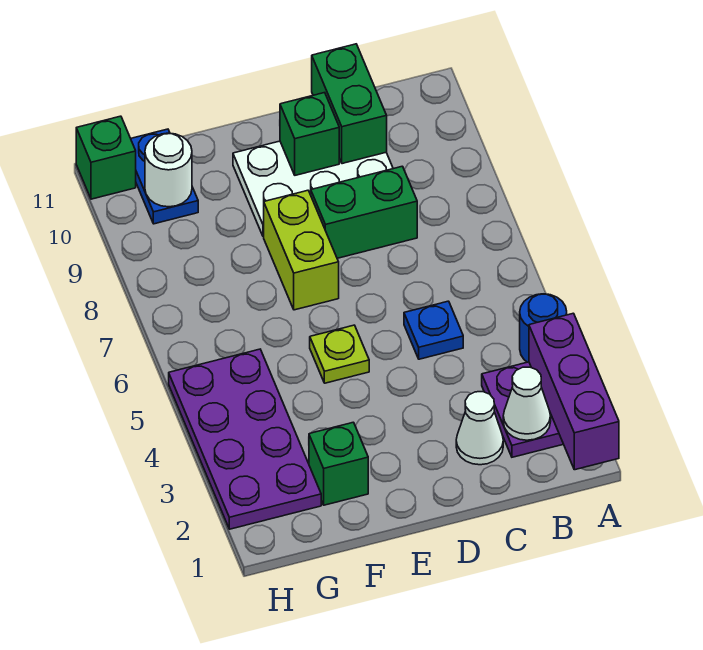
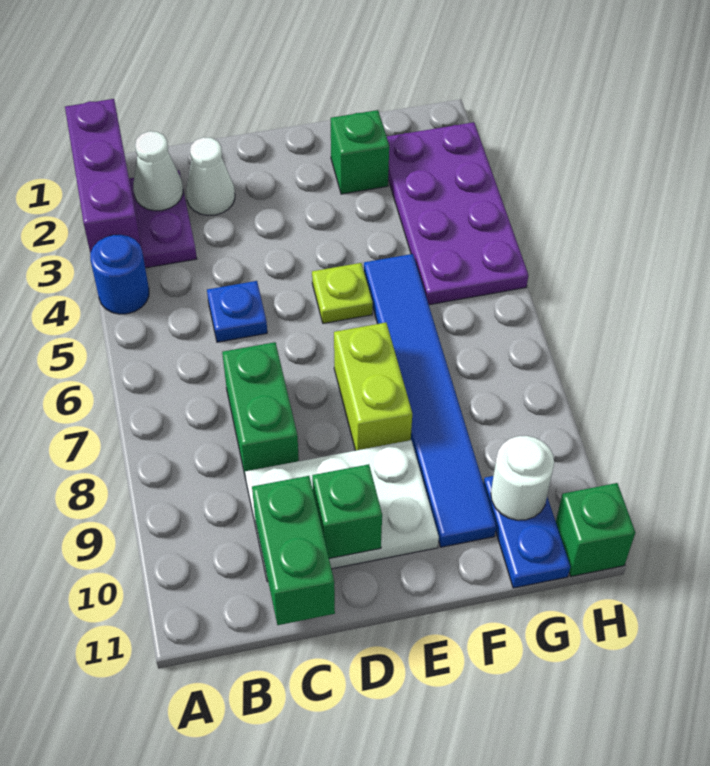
green 1x2 brick [311,166,417,258] -> green 1x2 brick turned to [222,342,299,479]
none -> blue 1x6 tile [364,254,496,547]

